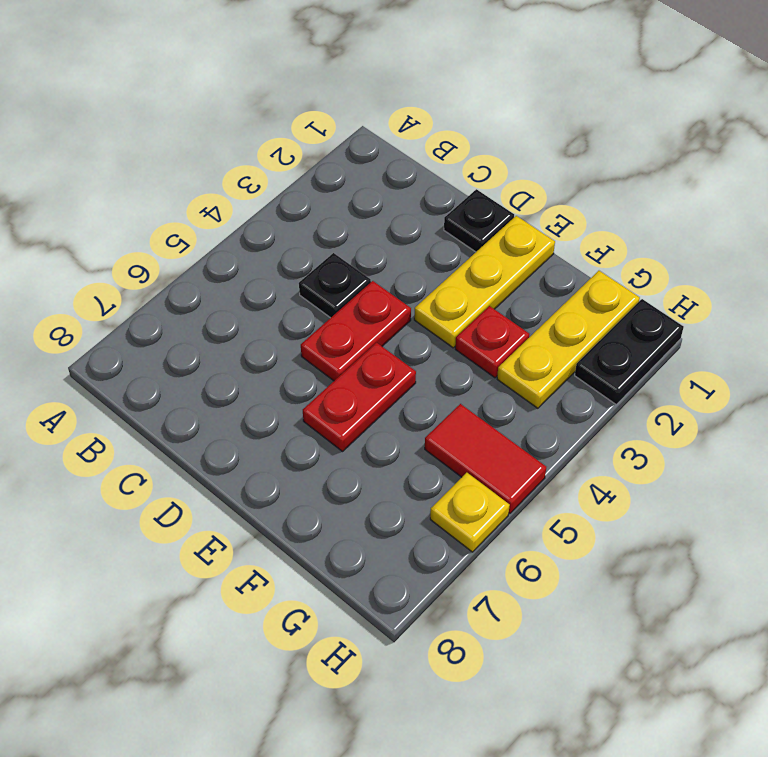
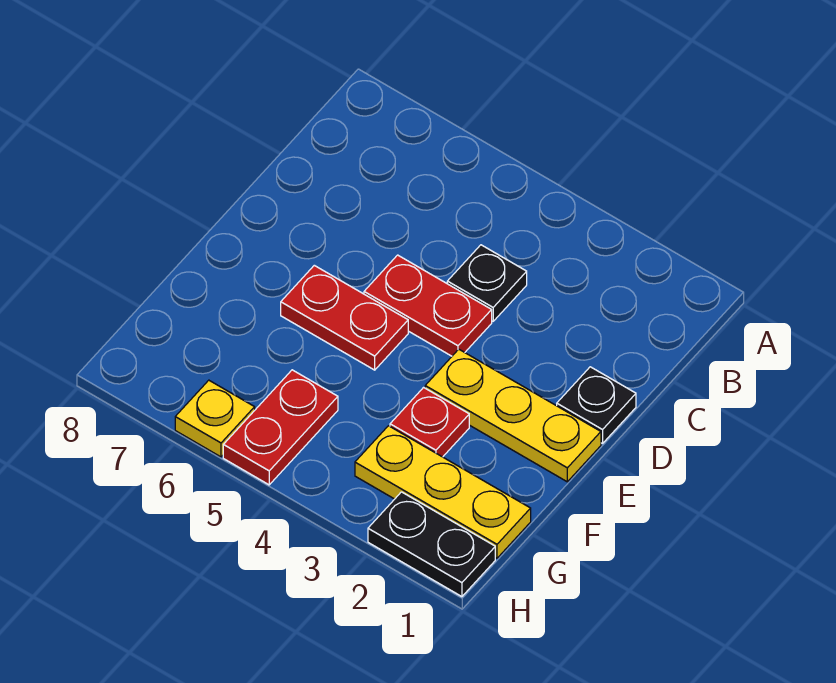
red 1x2 tile [425,404,546,513] -> red 1x2 plate [223,370,338,485]

